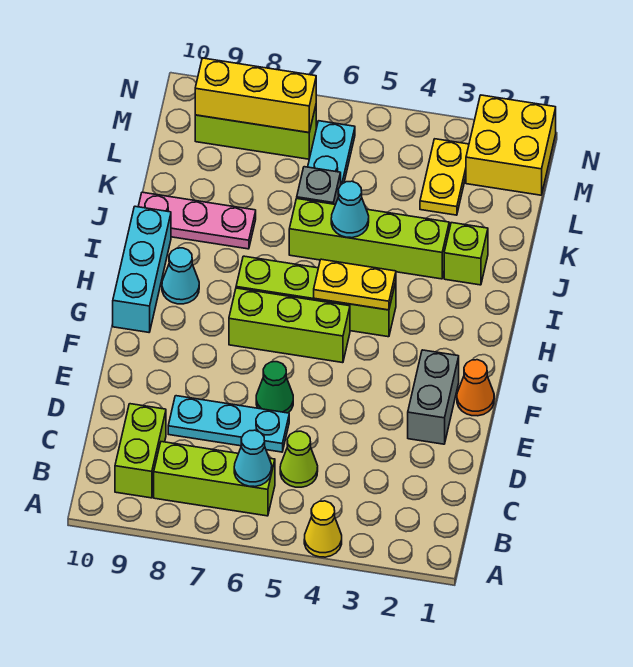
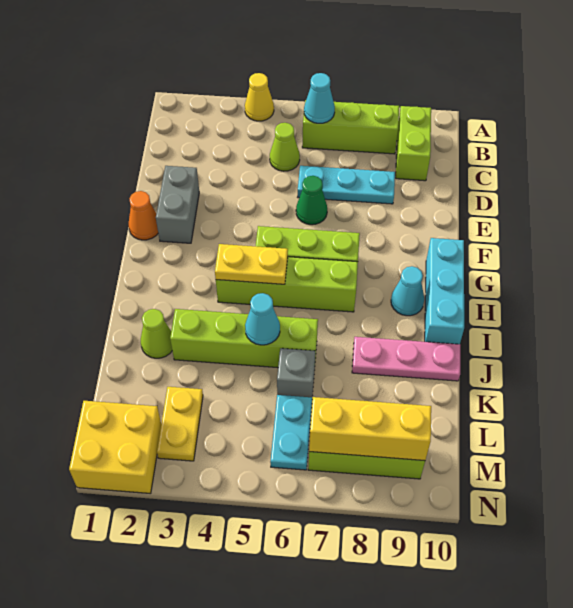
lime 1x1 brick [444,223,488,285] -> lime 1x1 cone [141,309,172,358]

